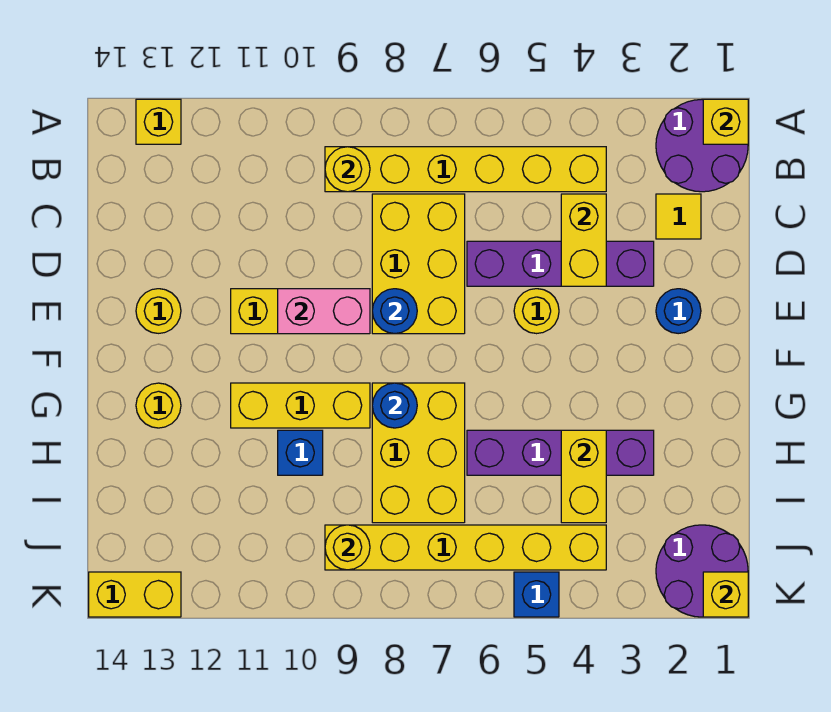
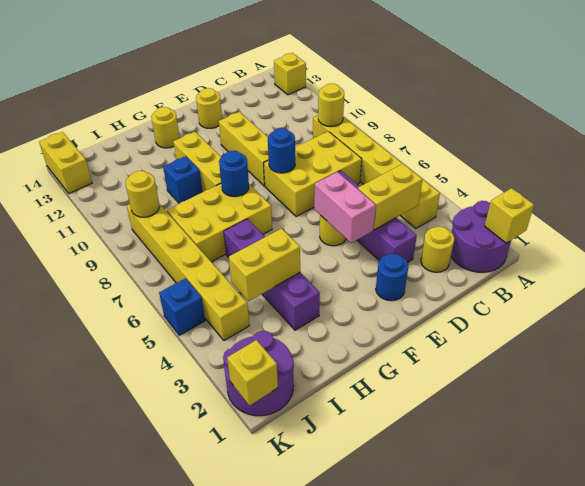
yellow 1x1 tile [656,194,701,239] -> yellow 1x1 round brick [421,226,454,272]
pink 1x2 brick [278,289,370,334] -> pink 1x2 brick moved to [314,172,376,243]

